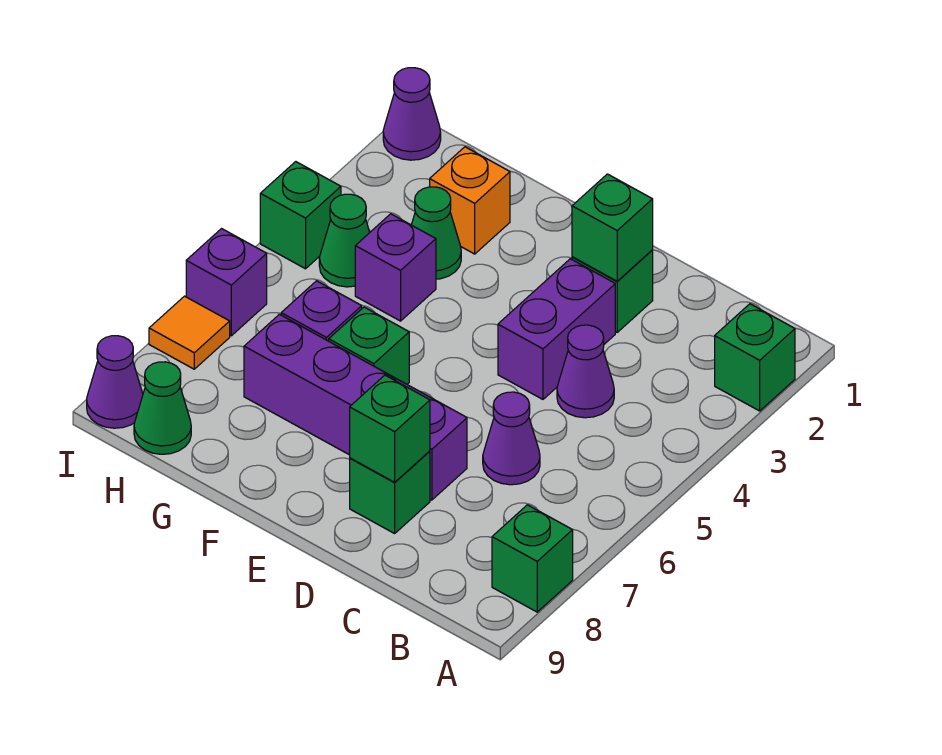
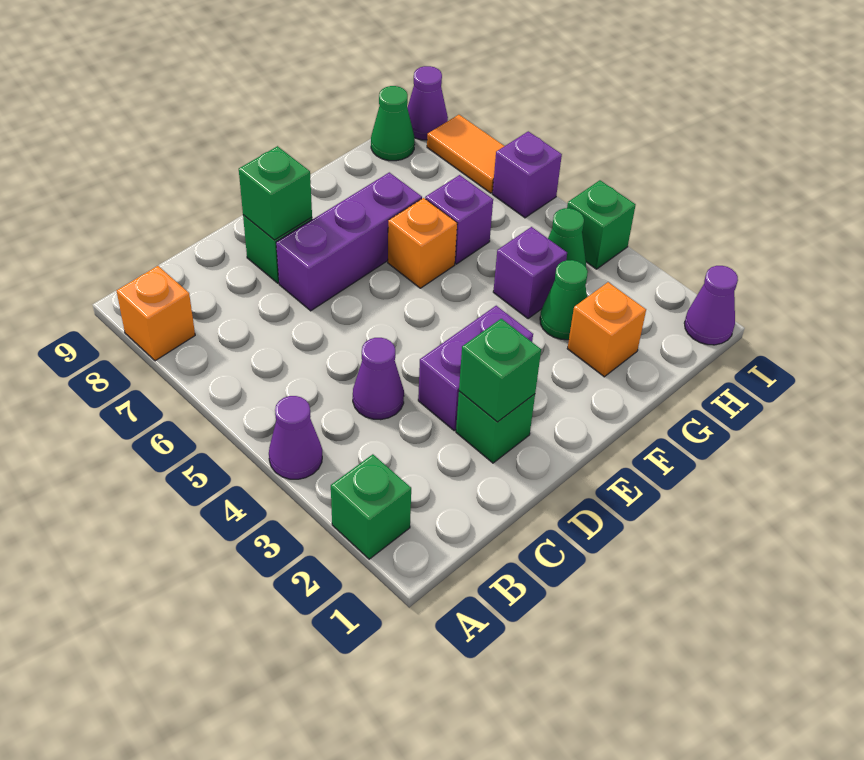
green 1x1 brick [492,505,573,612] -> orange 1x1 brick [116,266,195,361]
purple 1x1 cone [483,392,540,485] -> purple 1x1 cone moved to [269,396,322,479]
purple 1x2 brick [498,259,615,399] -> purple 1x2 brick turned to [418,306,533,431]
purple 1x4 brick [244,314,467,500] -> purple 1x3 brick [276,172,422,311]
green 1x1 brick [329,307,409,384] -> orange 1x1 brick [388,198,457,288]
orange 1x1 tile [149,296,230,369] -> orange 1x2 tile [427,115,504,193]

